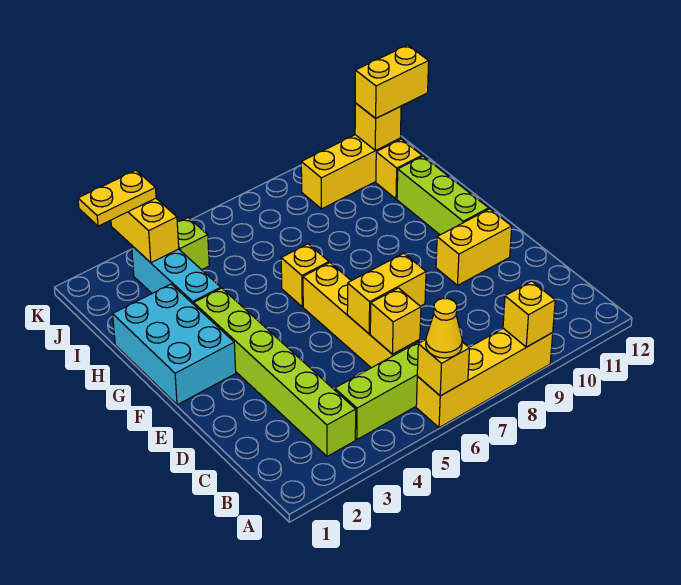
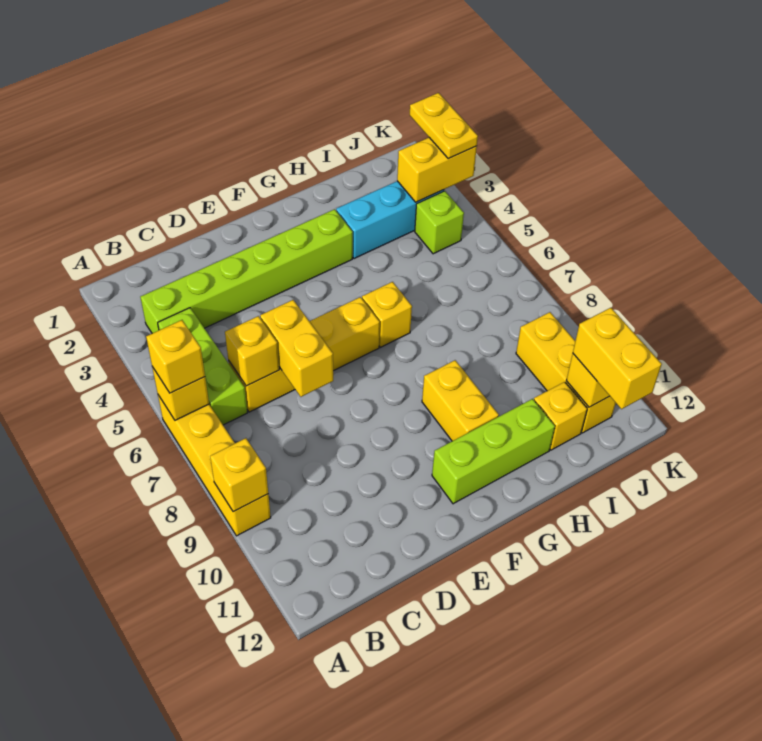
yellow 1x1 cone [426,298,462,358] -> yellow 1x1 brick [146,320,205,393]
yellow 1x2 brick [436,209,512,285] -> yellow 1x2 brick moved to [422,360,499,441]
cyan 2x3 brick [113,284,236,405] -> none

